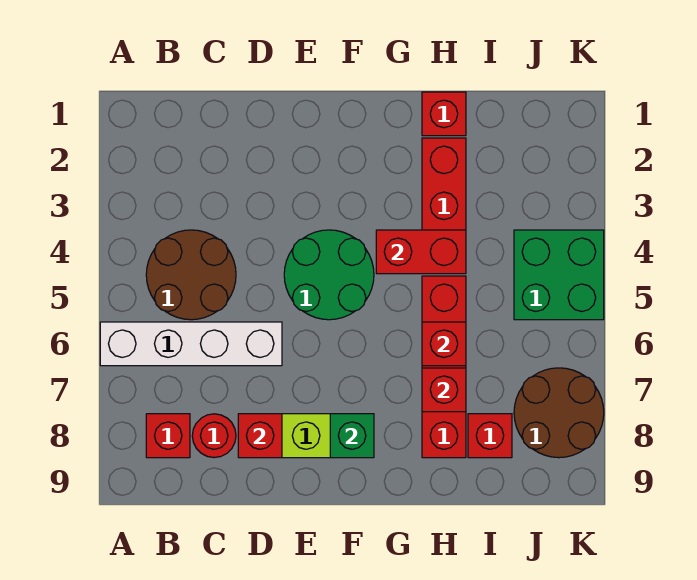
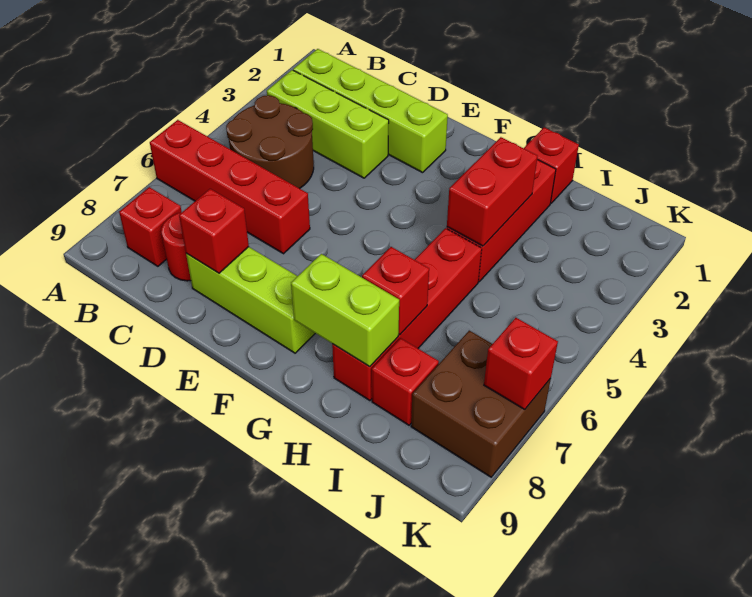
white 1x4 brick [100,322,282,366] -> red 1x4 brick [150,120,310,254]
none -> lime 1x4 brick [293,49,448,173]
none -> lime 1x3 brick [267,70,389,178]
green 2x2 round brick [284,230,374,320] -> none
green 1x1 brick [330,414,374,458] -> none
red 1x2 brick [376,230,466,274] -> red 1x2 brick turned to [447,137,538,246]
none -> lime 1x2 brick [291,254,399,367]
red 1x1 brick [422,322,466,366] -> red 1x1 brick moved to [484,318,558,409]
green 2x2 brick [514,230,604,320] -> none
brown 2x2 round brick [514,368,604,458] -> brown 2x2 brick [411,331,551,477]

